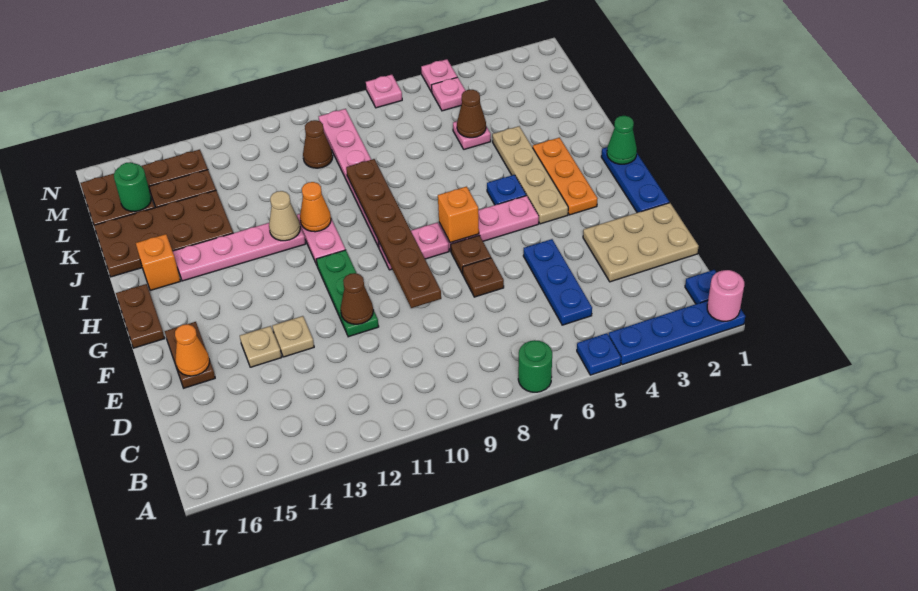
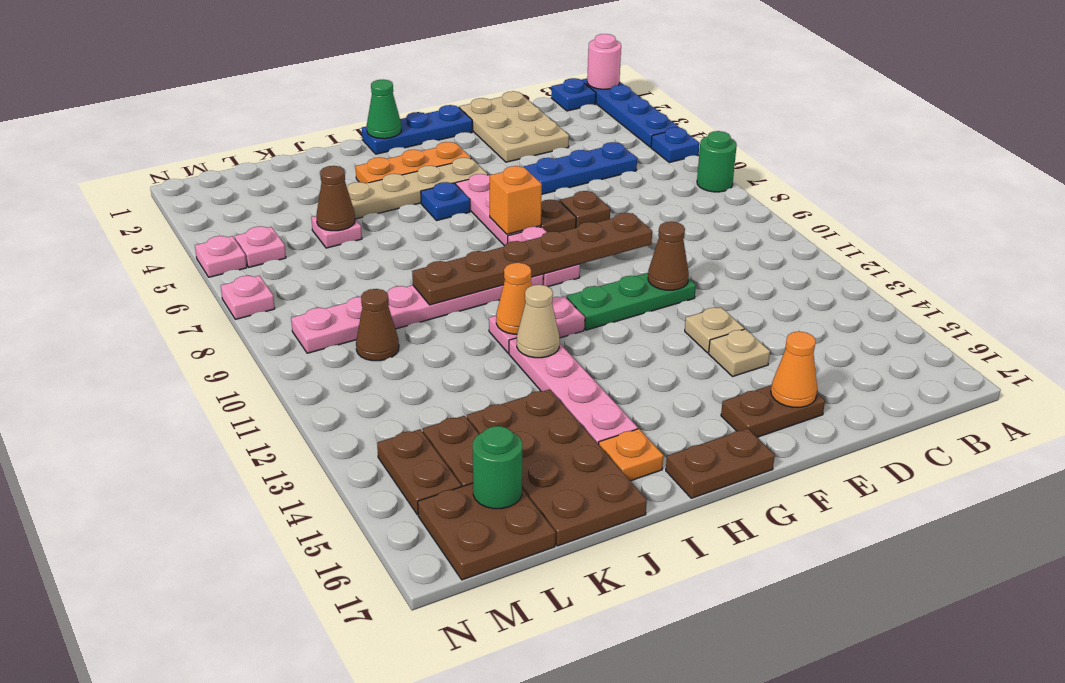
orange 1x1 brick [136,234,180,291] -> orange 1x1 plate [599,429,664,481]

